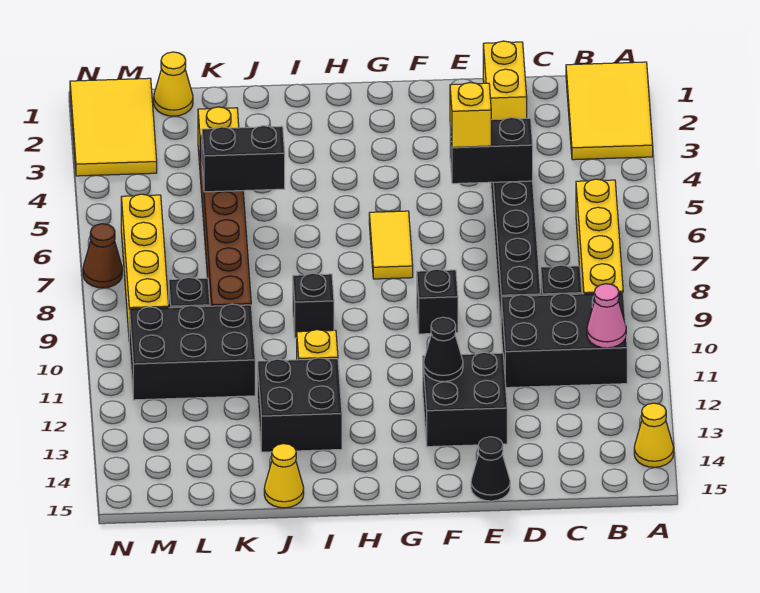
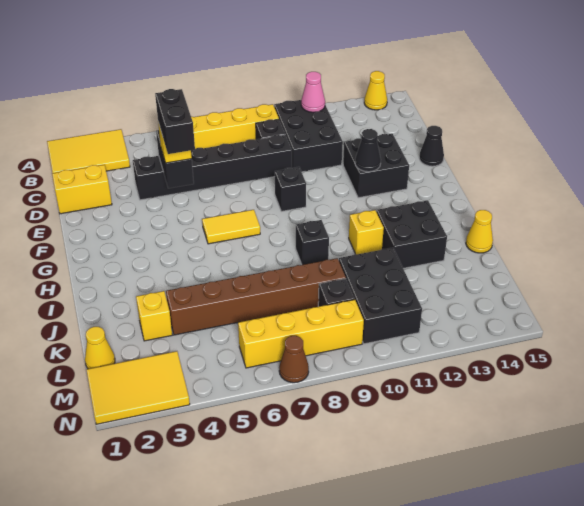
black 1x2 brick [202,126,285,192] -> black 1x2 brick moved to [155,89,195,154]

